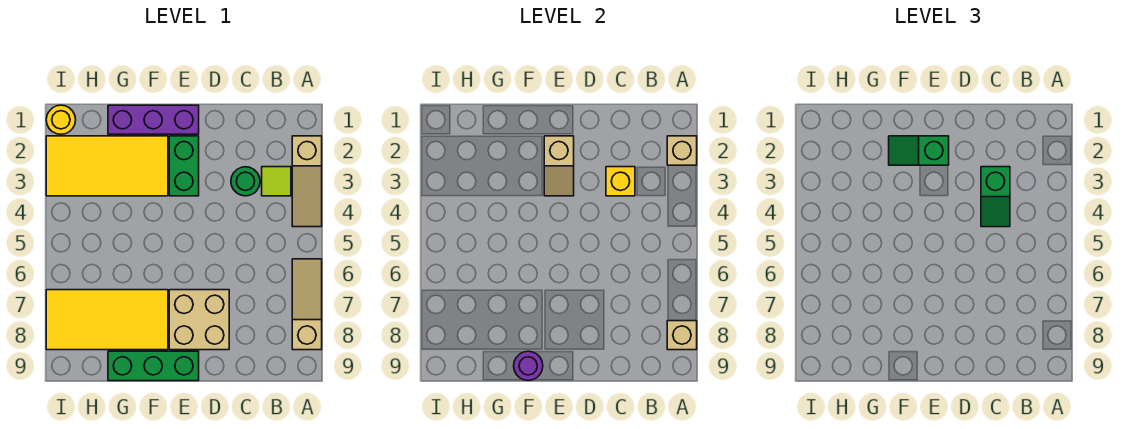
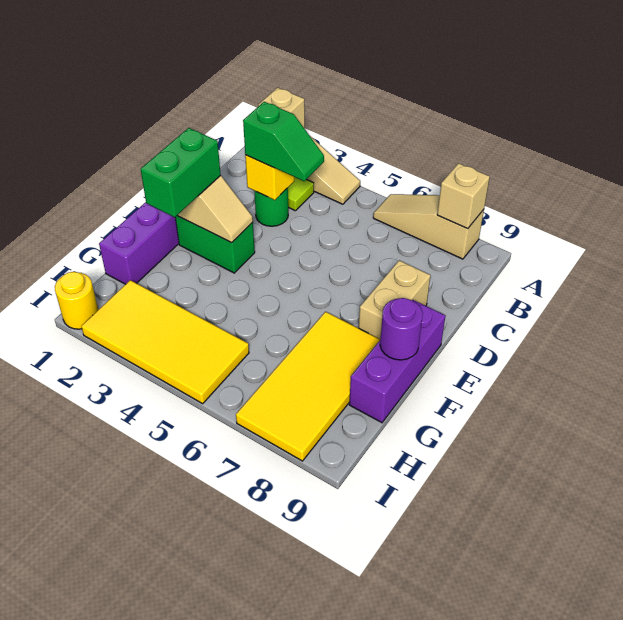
tan 2x2 brick [169,290,229,350] -> tan 1x2 brick [359,260,430,339]
green 1x2 slope [889,136,949,165] -> green 1x2 brick [141,128,221,217]
green 1x3 brick [108,351,199,381] -> purple 1x3 brick [349,300,445,423]
yellow 2x4 tile [46,136,168,196] -> yellow 2x4 tile turned to [81,280,249,404]

